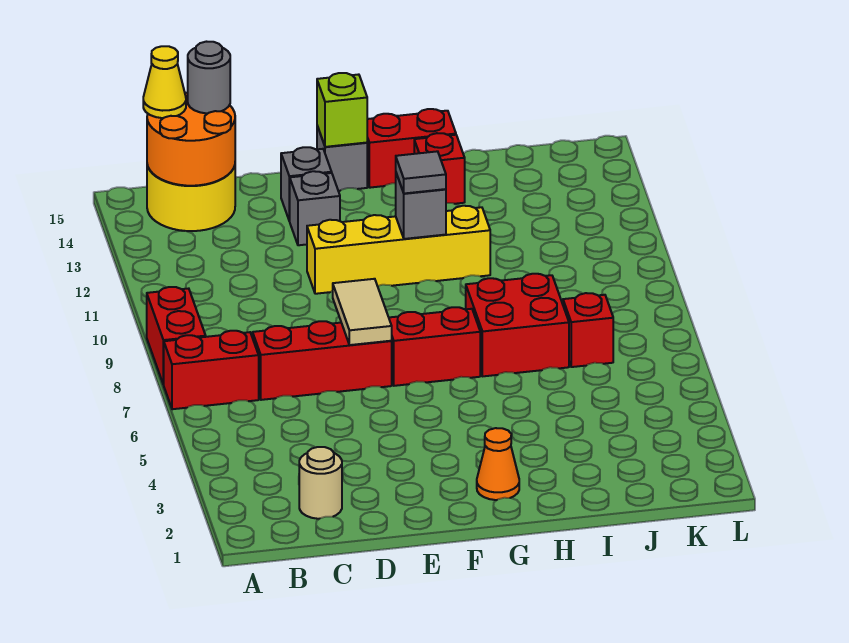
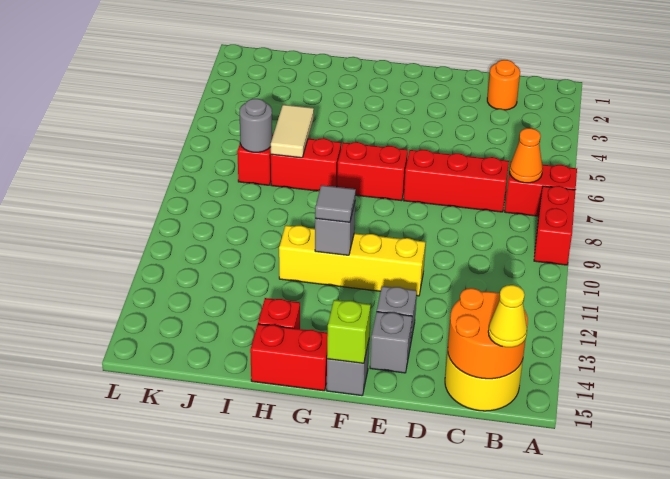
tan 1x1 round brick [299,447,342,519] -> orange 1x1 round brick [487,60,520,110]
grey 1x1 round brick [188,42,230,113] -> grey 1x1 round brick moved to [239,99,273,152]
tan 1x2 tile [333,279,392,345] -> tan 1x2 tile moved to [271,105,314,158]
orange 1x1 cone [477,428,519,500] -> orange 1x1 cone moved to [509,128,543,183]
red 2x2 brick [466,274,569,376] -> red 1x2 brick [271,138,341,191]

